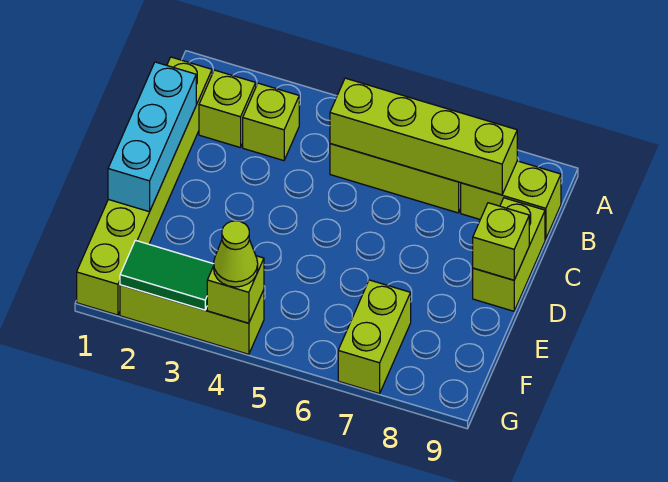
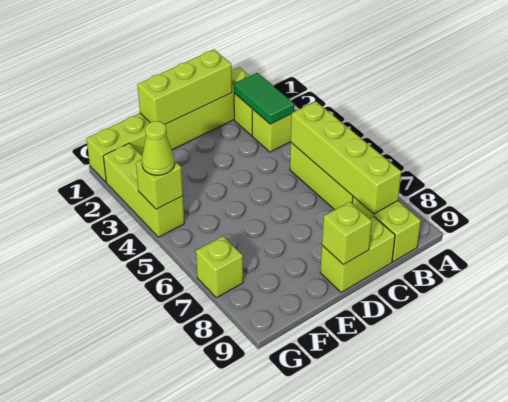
cyan 1x3 brick [108,62,196,212] -> lime 1x3 brick [137,49,232,124]
lime 1x2 brick [338,280,411,394] -> lime 1x1 brick [196,236,243,298]
green 1x2 tile [120,240,214,310] -> green 1x2 tile moved to [234,73,294,124]

